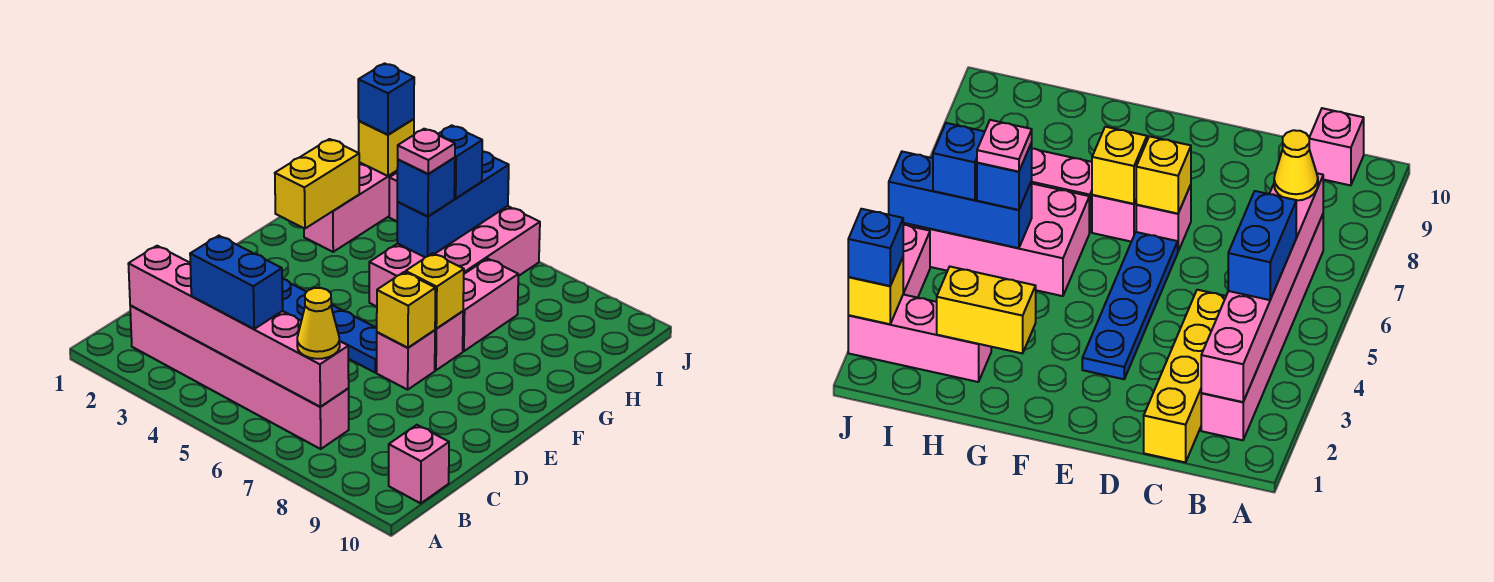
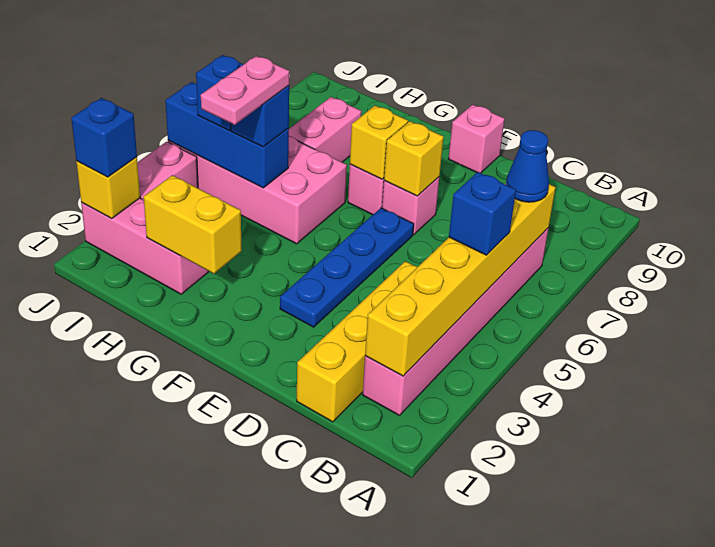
pink 1x6 brick [128,246,349,407] -> yellow 1x6 brick [365,183,556,376]
blue 1x2 brick [190,236,283,329] -> blue 1x1 brick [449,172,516,255]
yellow 1x1 cone [297,288,340,359] -> blue 1x1 cone [506,130,549,202]
pink 1x1 brick [389,425,449,503] -> pink 1x1 brick moved to [448,104,505,173]
pink 1x2 brick [463,259,518,351] -> pink 1x2 brick turned to [289,97,361,162]
pink 1x1 plate [398,129,455,174] -> pink 1x2 plate [201,56,289,125]

